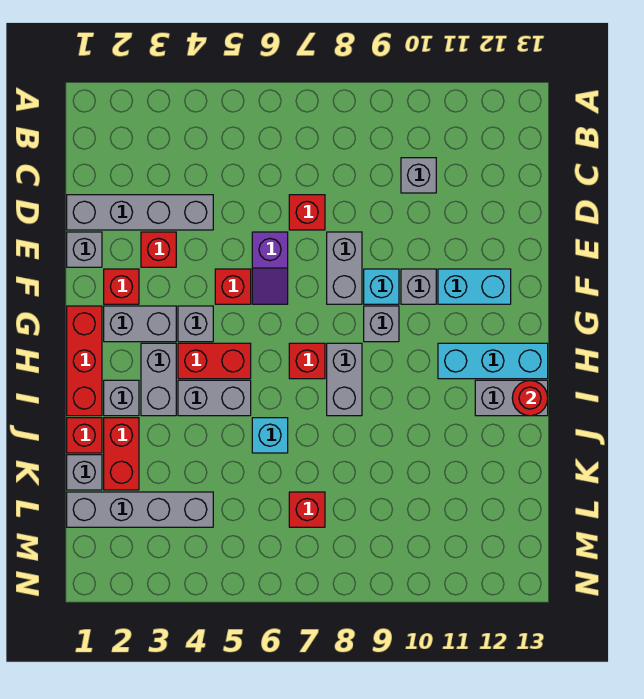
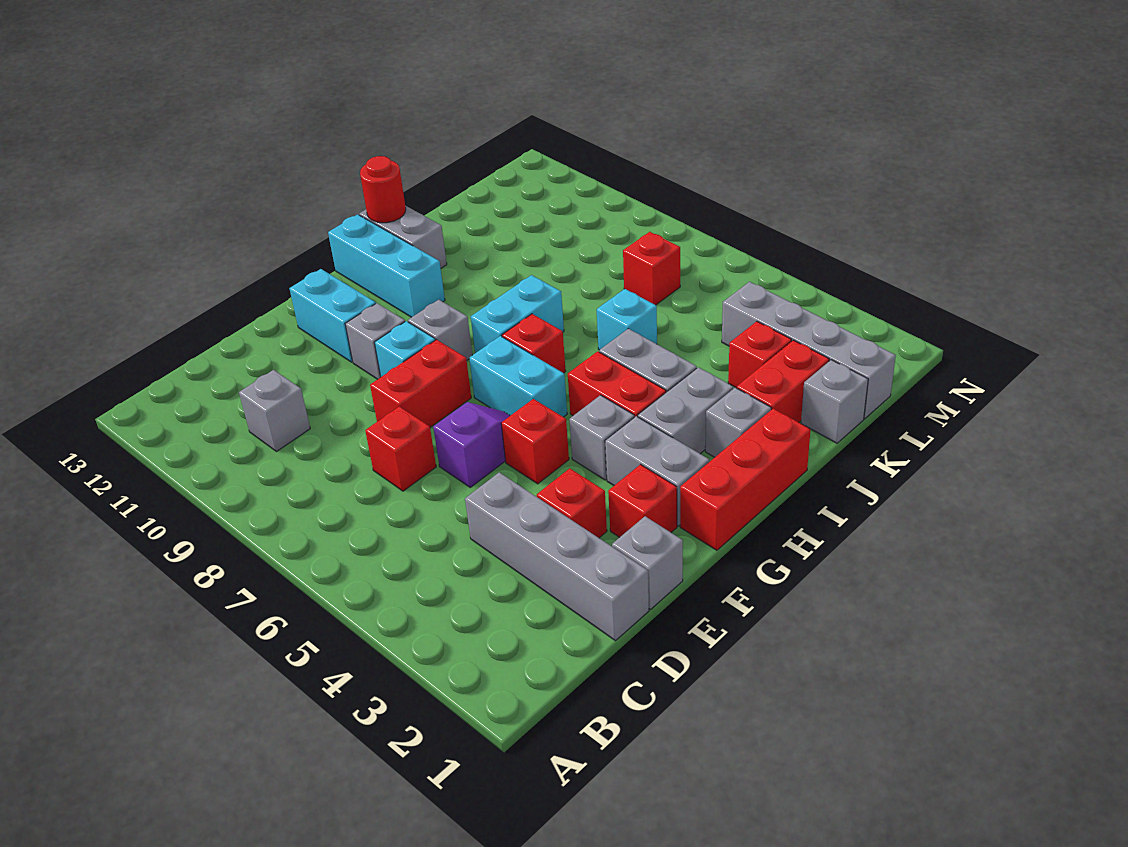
grey 1x2 brick [327,232,362,304] -> red 1x2 brick [370,340,471,427]
none -> cyan 1x2 brick [469,336,567,417]
grey 1x2 brick [327,343,362,416] -> cyan 1x2 brick [471,275,564,353]
red 1x1 brick [67,418,102,453] -> red 1x1 brick moved to [728,321,792,388]

